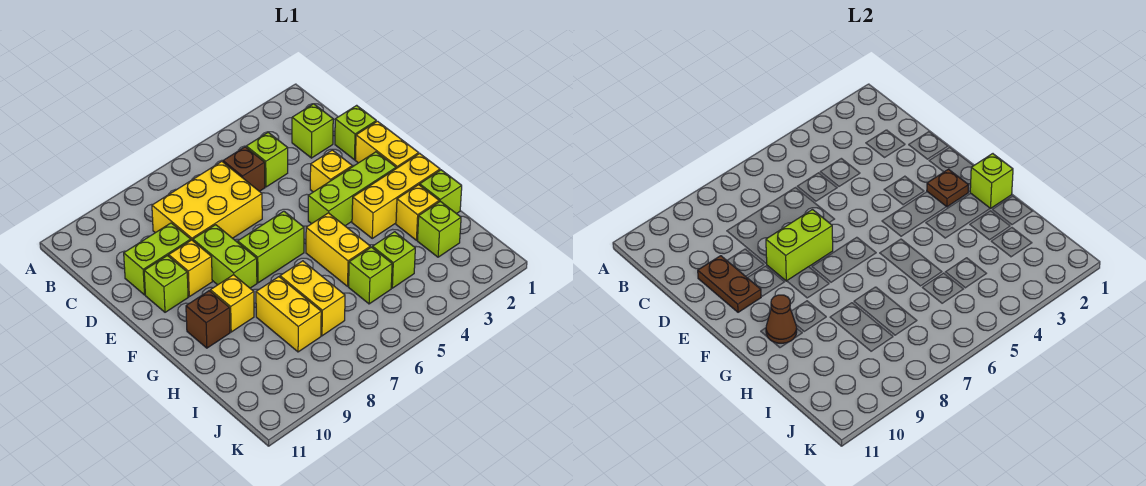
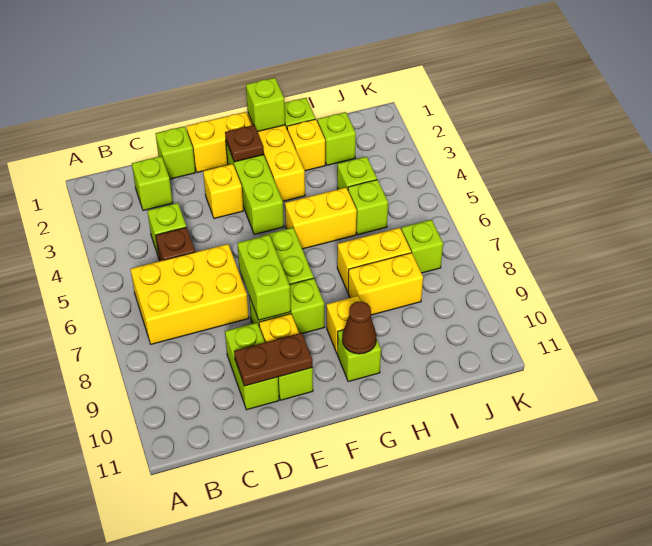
yellow 2x3 brick [152,162,262,241] -> yellow 2x3 brick turned to [131,244,249,344]
brown 1x1 brick [186,291,230,348] -> lime 1x1 brick [337,330,381,382]
none -> lime 1x1 brick [401,220,443,273]

